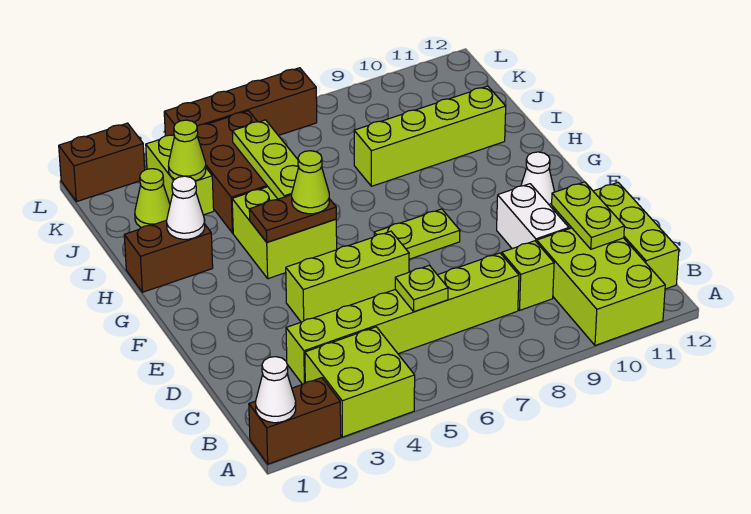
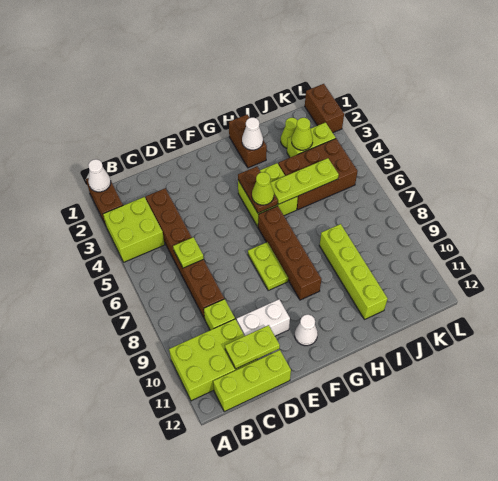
lime 1x6 brick [286,253,519,384] -> brown 1x6 brick [146,188,224,319]
lime 1x3 brick [286,231,409,322] -> none
brown 1x4 brick [164,68,317,136] -> brown 1x4 brick moved to [258,206,321,300]

